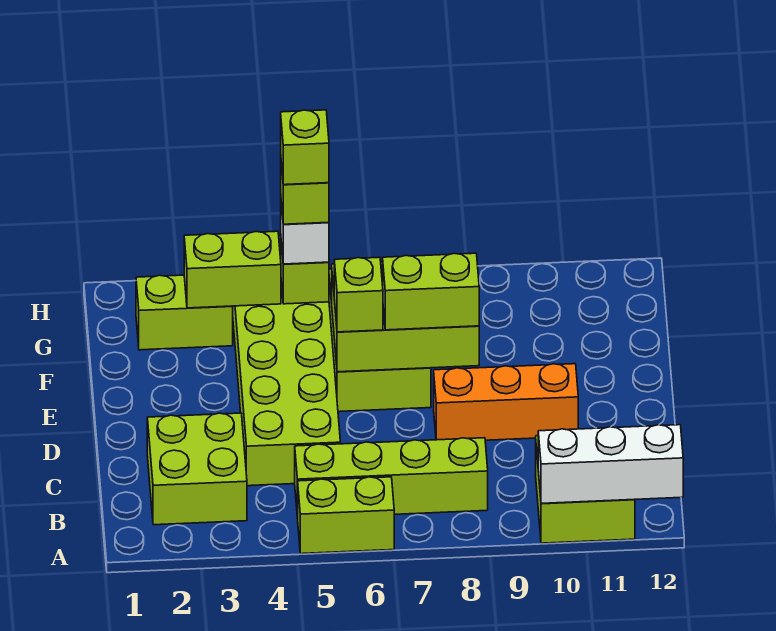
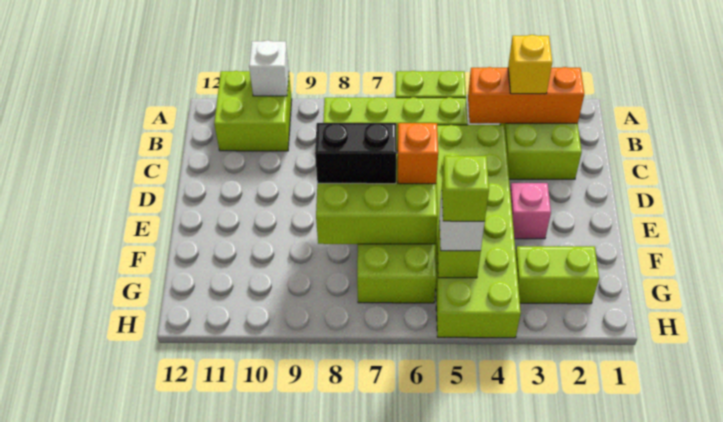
white 1x3 brick [538,425,683,503] -> white 1x1 brick [249,40,289,96]
none -> yellow 1x1 brick [508,35,552,94]
orange 1x3 brick [434,364,578,440] -> orange 1x3 brick moved to [468,67,584,123]
none -> pink 1x1 brick [510,183,551,239]
lime 1x1 brick [334,257,383,332] -> orange 1x1 brick [398,123,438,184]
lime 1x2 brick [383,253,479,330] -> black 1x2 brick [315,123,397,184]
lime 1x2 brick [184,231,281,308] -> none
lime 1x1 brick [281,110,329,185] -> none

